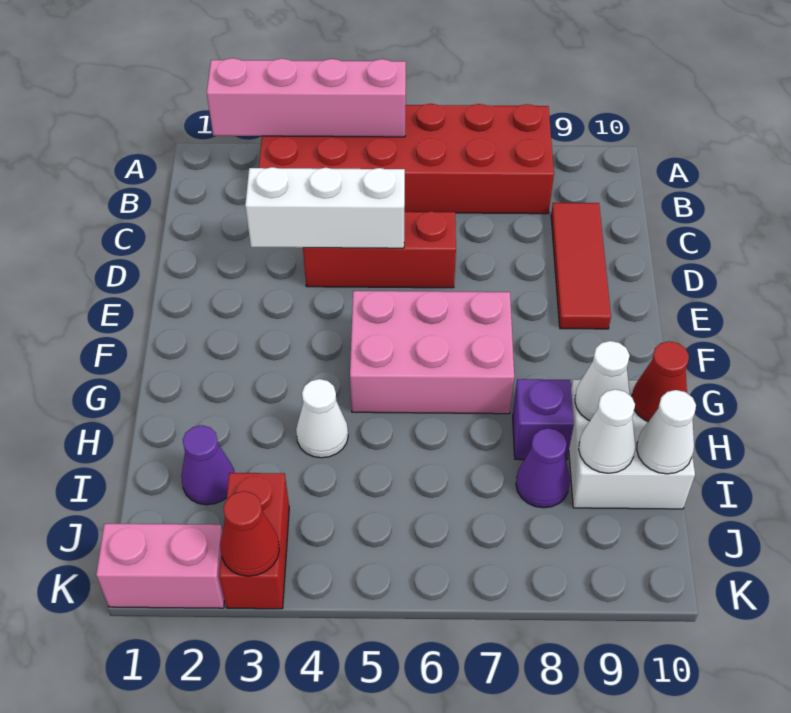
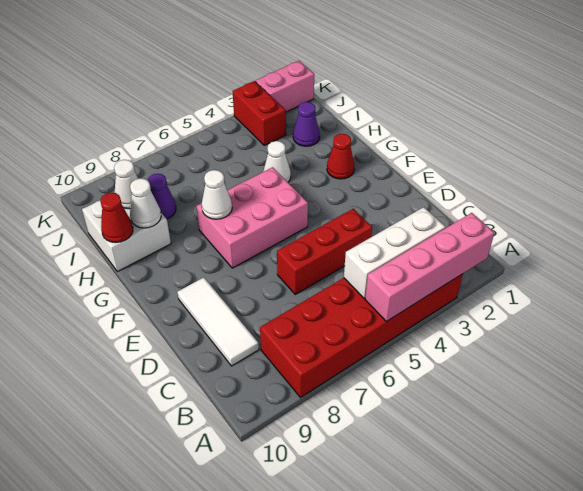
red 1x3 tile [551,203,611,329] -> white 1x3 tile [177,277,259,366]
white 1x3 brick [245,167,405,248] -> white 1x3 brick moved to [344,207,445,298]
purple 1x1 brick [513,379,574,460] -> none
white 1x1 cone [637,390,696,474] -> white 1x1 cone moved to [202,170,232,219]
red 1x1 cone [220,491,279,576] -> red 1x1 cone moved to [327,134,354,179]

